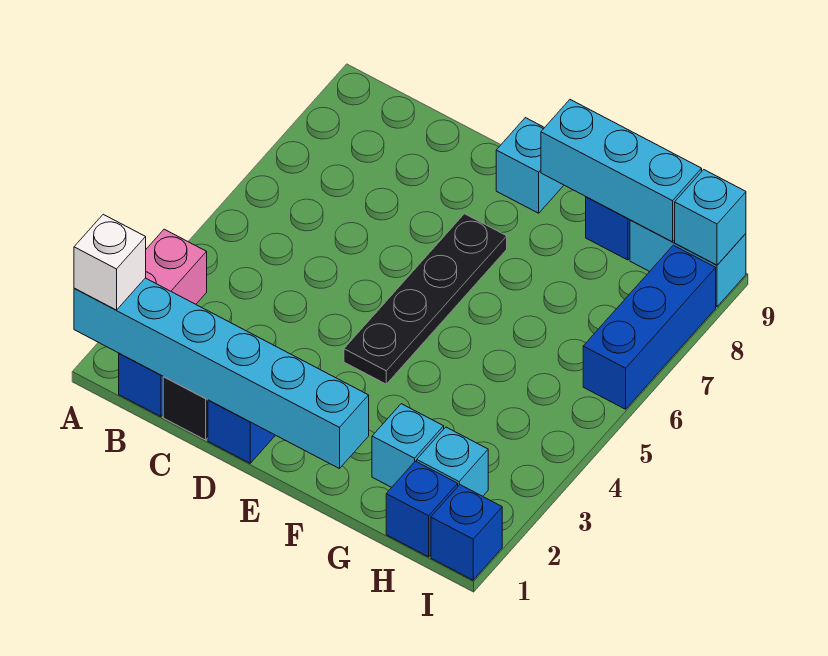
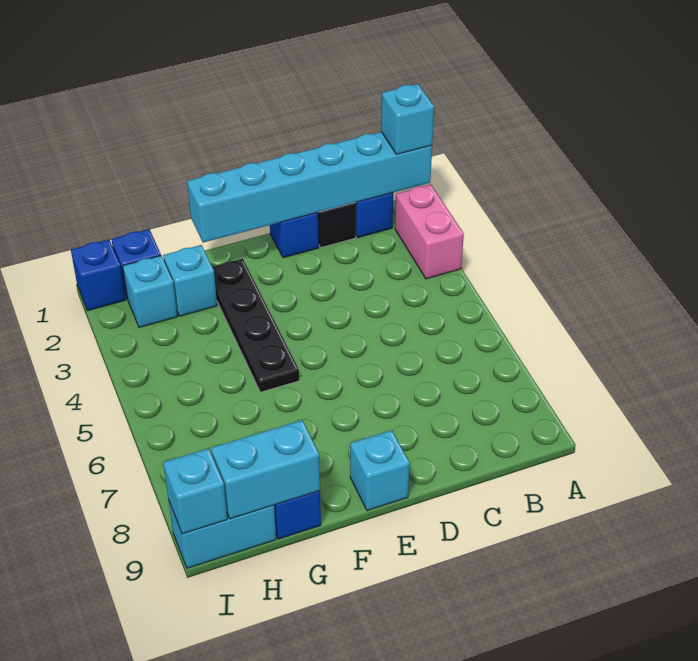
white 1x1 brick [74,214,146,310] -> cyan 1x1 brick [381,84,434,154]
black 1x4 plate [344,214,507,384] -> black 1x4 plate moved to [212,259,299,392]
cyan 1x3 brick [541,100,702,242] -> cyan 1x2 brick [211,420,320,519]
blue 1x3 brick [583,245,716,409] -> none

